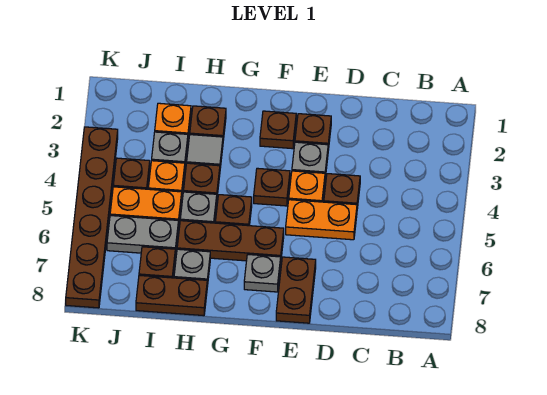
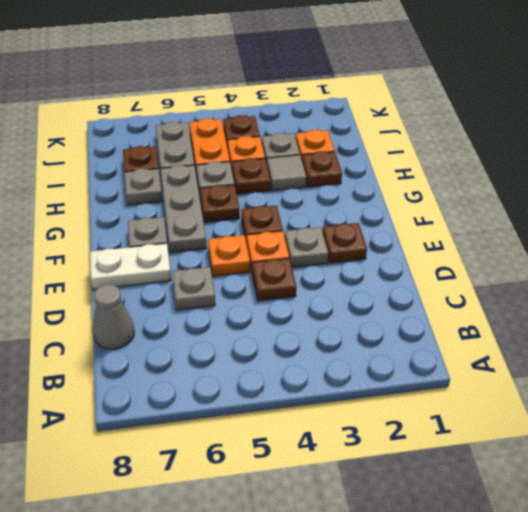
none -> grey 1x1 cone [93,284,134,349]
orange 1x2 plate [286,200,357,240] -> orange 1x1 plate [208,235,250,276]
none -> grey 1x1 plate [172,267,215,310]
brown 1x2 plate [276,257,316,323] -> white 1x2 plate [90,243,171,289]
brown 1x1 plate [260,111,296,149] -> none
brown 1x3 plate [177,221,284,261] -> grey 1x3 plate [161,165,207,253]
brown 1x2 plate [136,275,207,316] -> none
brown 1x6 plate [66,127,118,308] -> none

